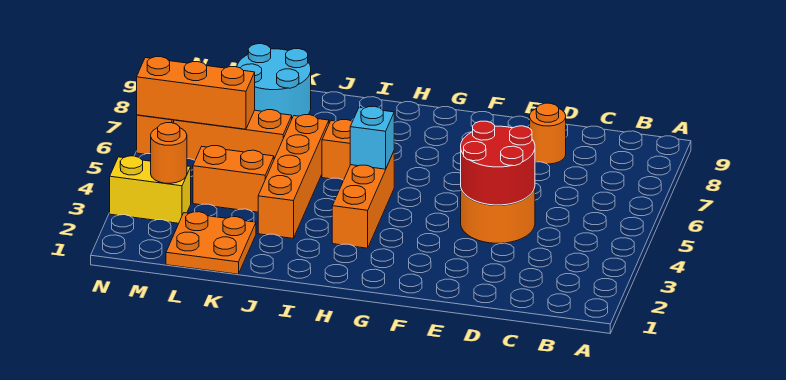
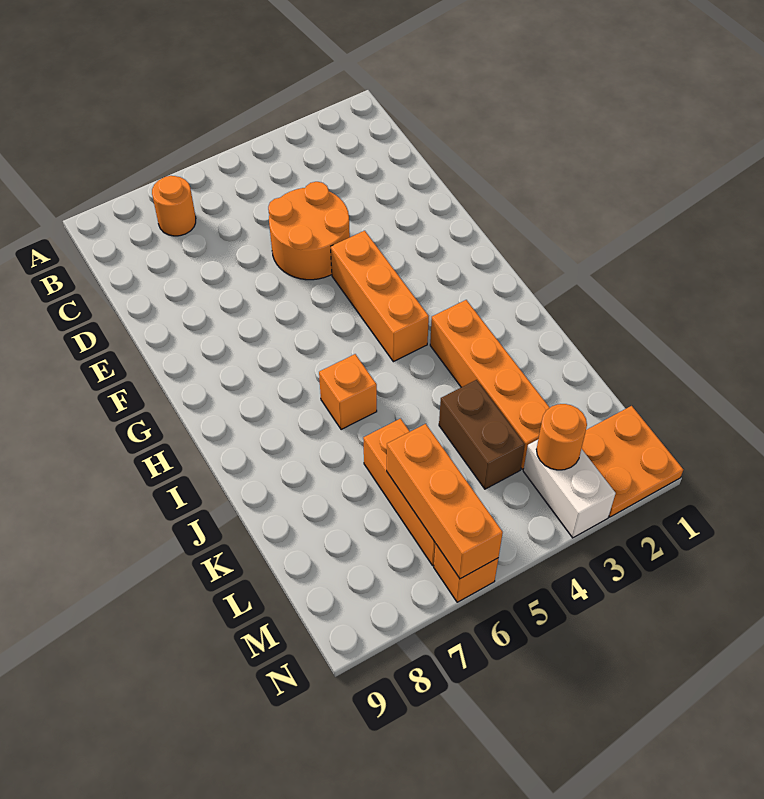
red 2x2 round brick [461,121,535,205] -> none
orange 1x1 round brick [530,103,566,164] -> orange 1x1 round brick moved to [152,176,196,236]
orange 1x3 brick [332,152,394,248] -> orange 1x3 brick turned to [331,231,429,362]
cyan 1x1 brick [350,106,394,169] -> none
orange 1x4 brick [258,115,329,238] -> orange 1x4 brick turned to [430,300,550,469]
orange 2x2 plate [166,212,256,274] -> orange 2x2 plate moved to [581,406,683,517]
orange 1x2 brick [193,146,274,212] -> brown 1x2 brick [439,380,525,489]
cyan 2x2 round brick [237,44,311,118] -> none
yellow 1x2 brick [110,156,191,223] -> white 1x2 brick [523,440,616,538]

